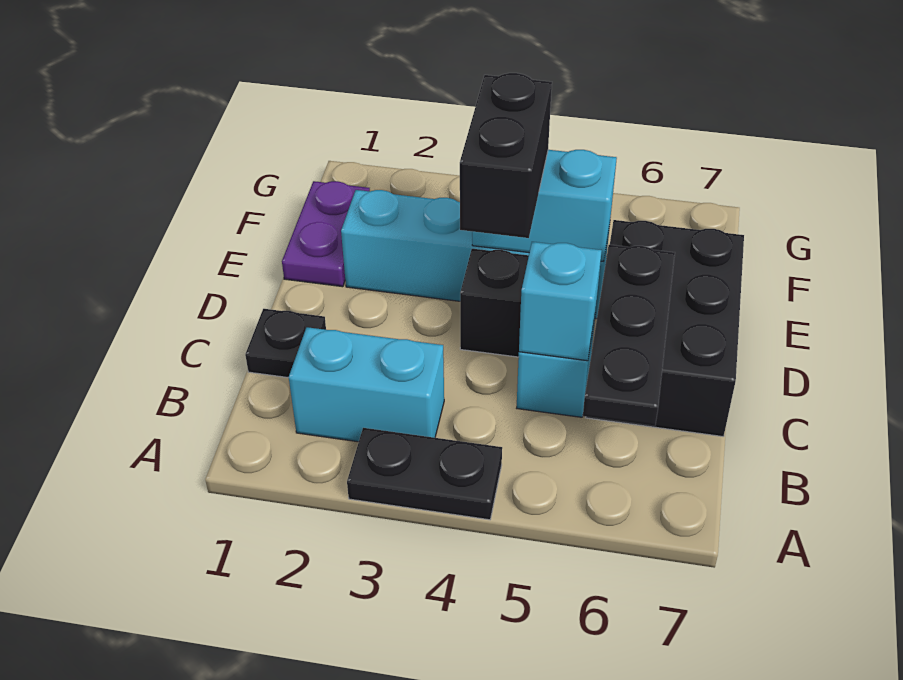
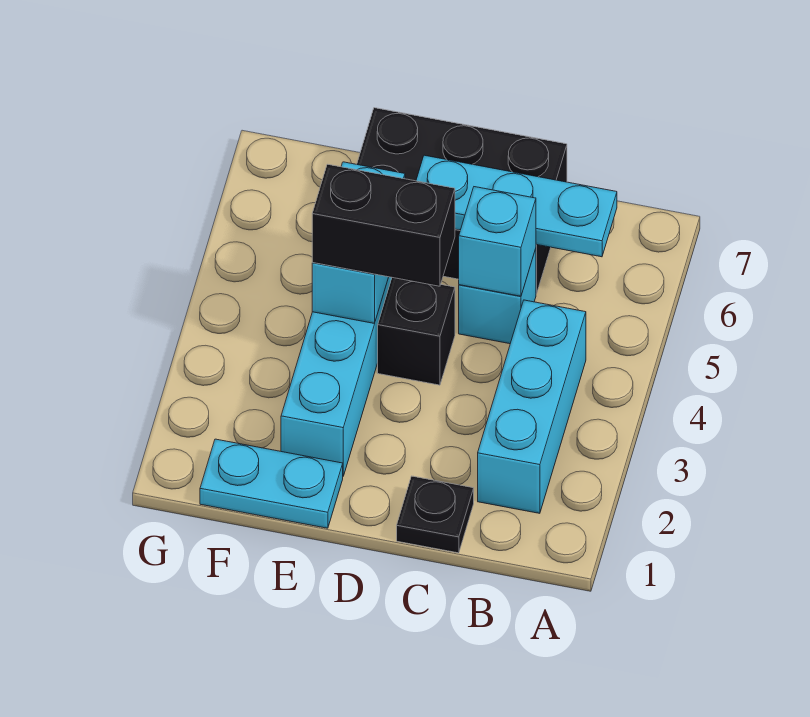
black 1x2 plate [347,428,502,520] -> none
cyan 1x2 brick [289,327,444,442] -> cyan 1x3 brick [478,300,586,513]
black 1x3 plate [583,245,675,426] -> cyan 1x3 plate [416,155,617,257]
purple 1x2 plate [282,181,370,287] -> cyan 1x2 plate [200,439,343,528]

